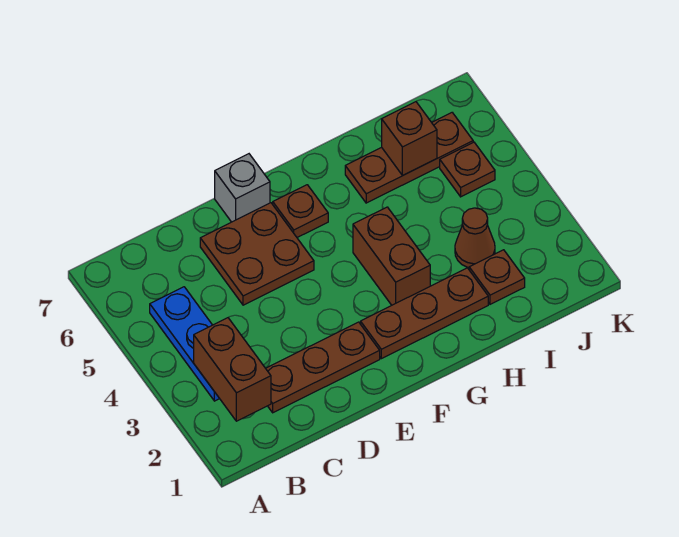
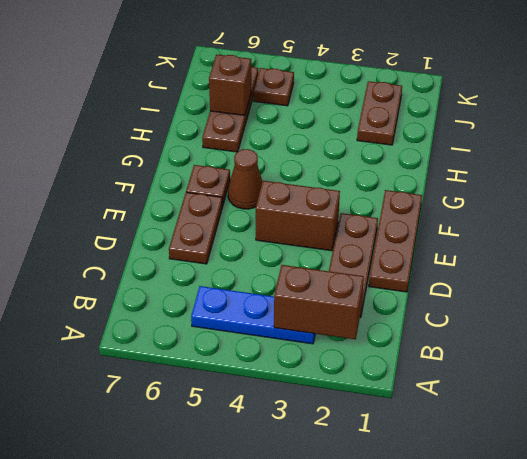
brown 2x2 plate [200,203,314,305] -> brown 1x2 plate [169,192,223,264]
grey 1x1 brick [215,154,270,222] -> none
brown 1x3 plate [361,268,488,359] -> brown 1x3 plate moved to [369,190,422,292]
brown 1x2 brick [353,207,430,305] -> brown 1x2 brick moved to [256,181,340,251]
brown 1x1 plate [469,250,525,304] -> brown 1x2 plate [357,81,402,145]
brown 1x1 cone [455,208,495,268] -> brown 1x1 cone moved to [228,149,262,209]

